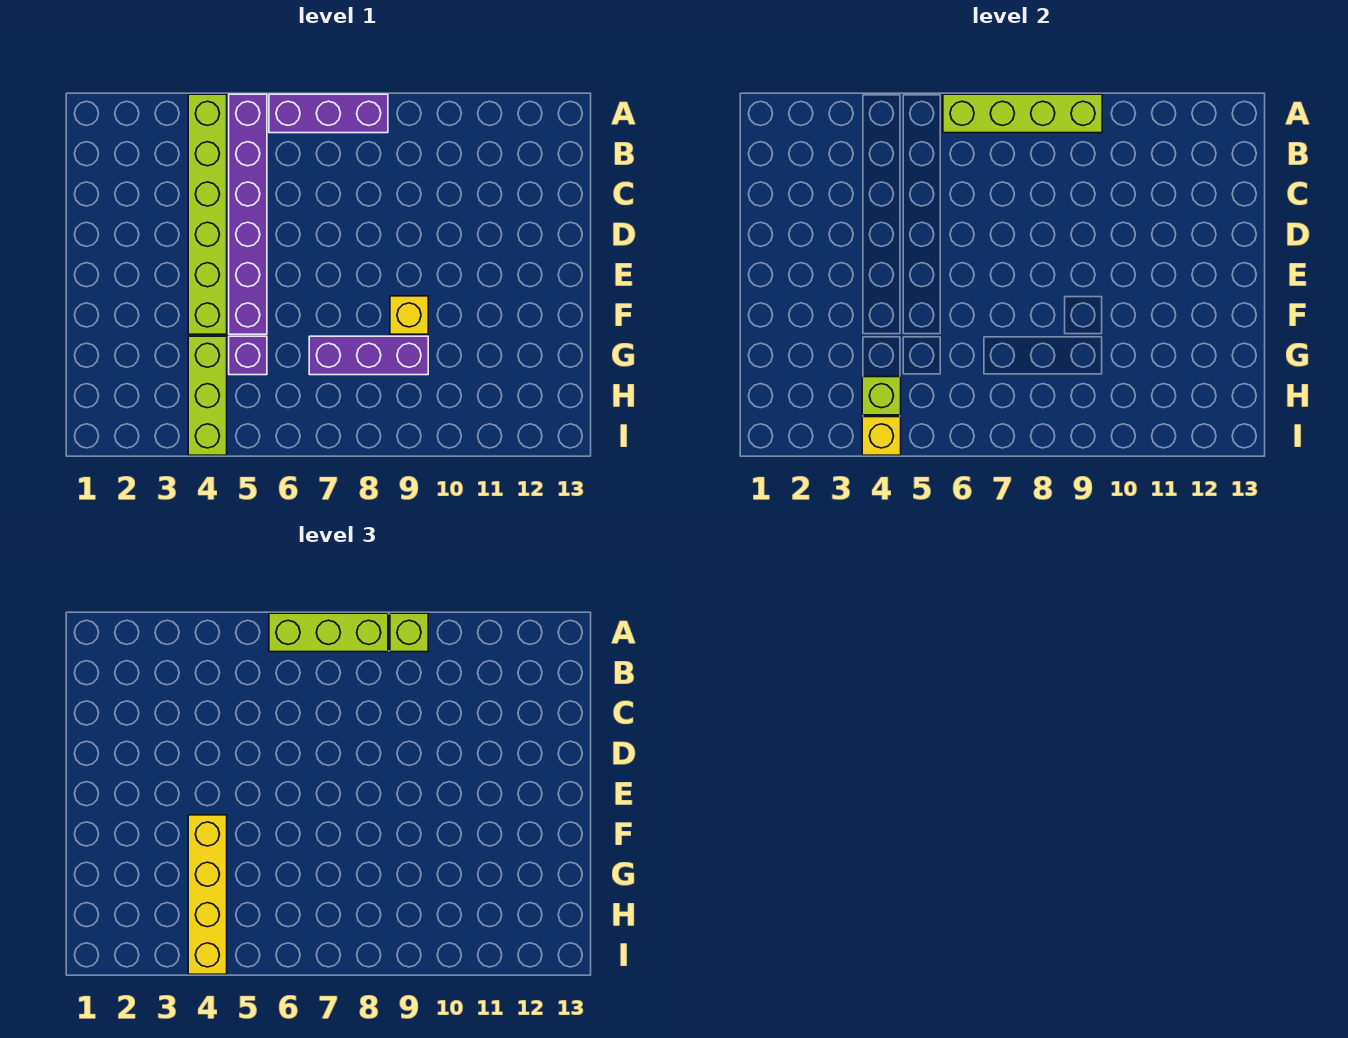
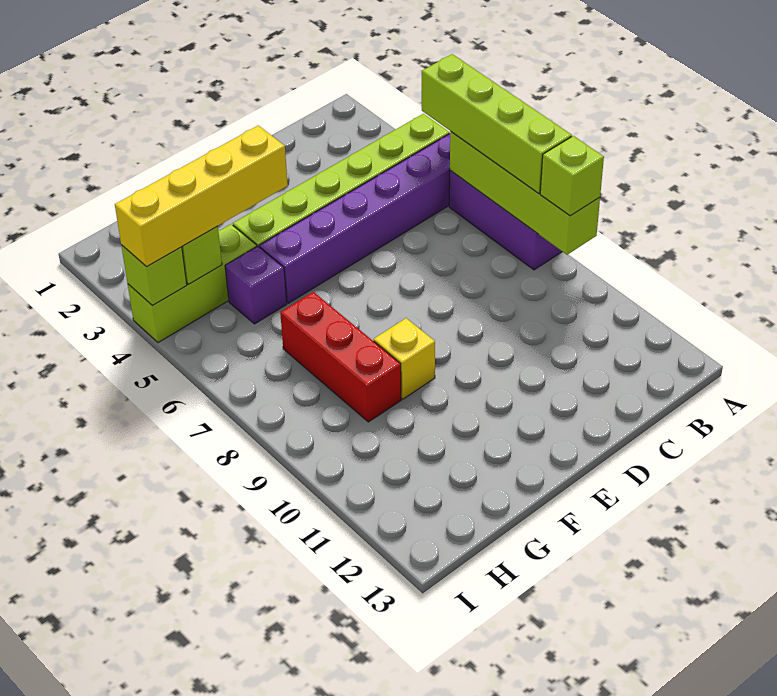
lime 1x3 brick [269,613,388,652] -> lime 1x4 brick [422,54,572,193]
purple 1x3 brick [309,336,428,375] -> red 1x3 brick [280,292,401,422]
yellow 1x1 brick [862,417,901,455] -> lime 1x1 brick [121,245,187,306]

